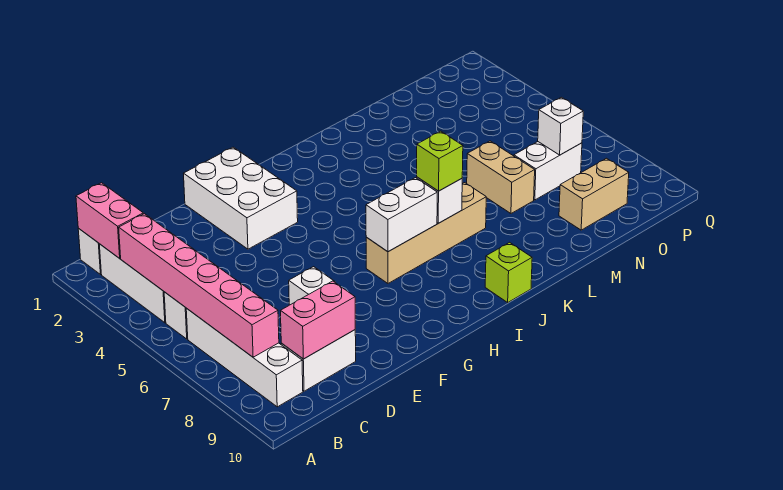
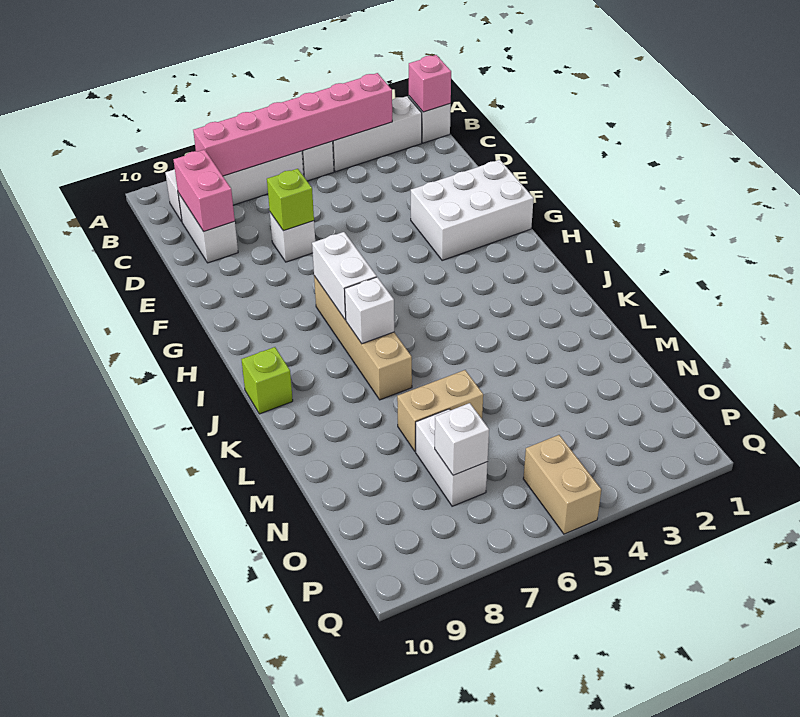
pink 1x2 brick [76,183,143,258] -> pink 1x1 brick [409,55,451,112]
lime 1x1 brick [417,131,463,191] -> lime 1x1 brick moved to [267,169,314,231]
tan 1x2 brick [559,158,629,230] -> tan 1x2 brick moved to [523,435,601,534]

